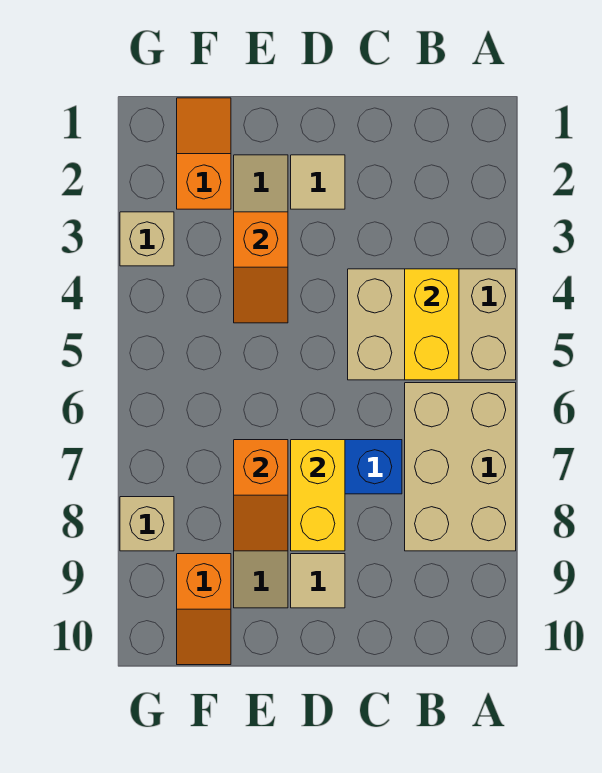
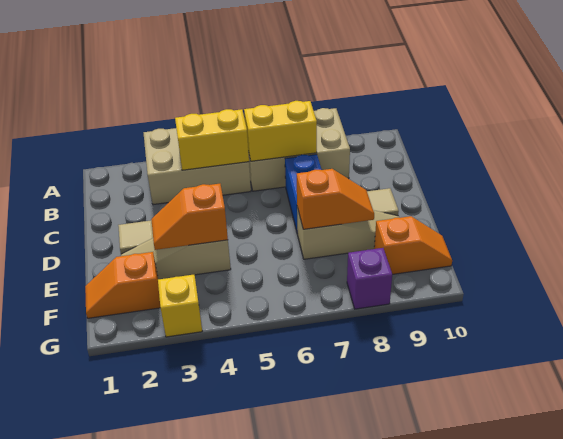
tan 2x3 brick [348,269,516,380] -> tan 2x3 brick turned to [144,128,251,205]
yellow 1x2 brick [291,440,345,551] -> yellow 1x2 brick moved to [244,101,317,161]
orange 1x2 slope [234,212,288,323] -> orange 1x2 slope turned to [151,184,228,250]
tan 1x1 brick [120,212,174,266] -> yellow 1x1 brick [158,275,202,337]
tan 1x1 brick [120,497,174,551] -> purple 1x1 brick [347,248,392,309]

